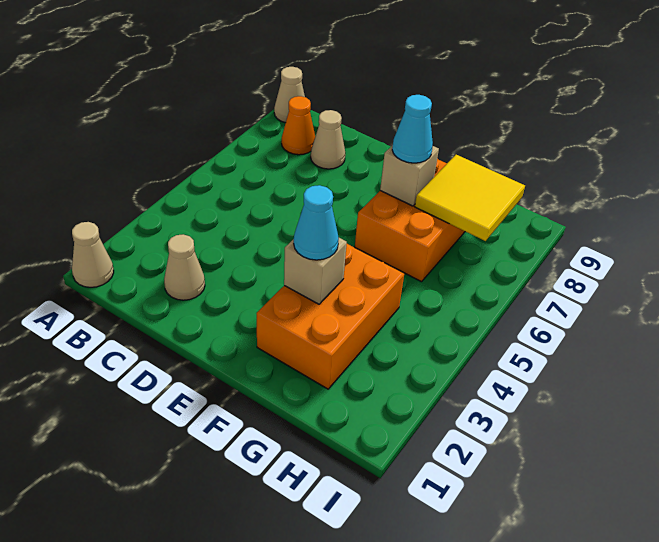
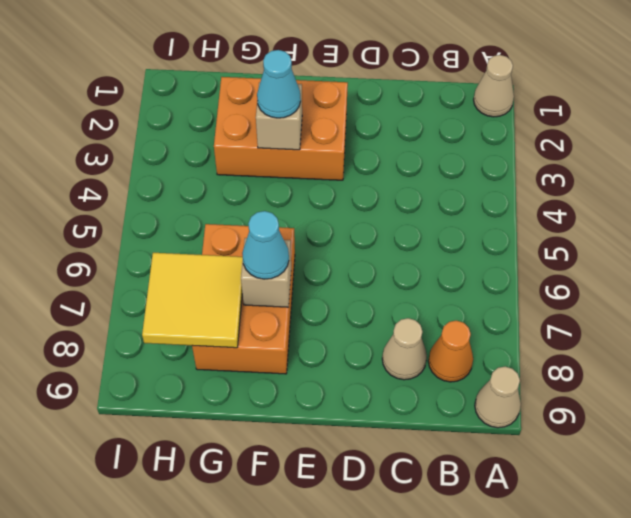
tan 1x1 cone [164,234,205,300] -> none
orange 2x3 brick [257,244,404,389] -> orange 2x3 brick turned to [214,77,348,180]

